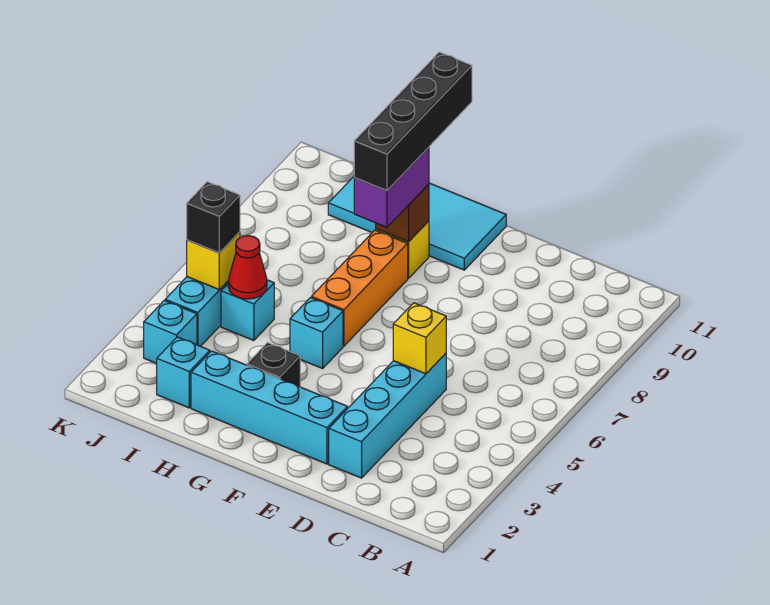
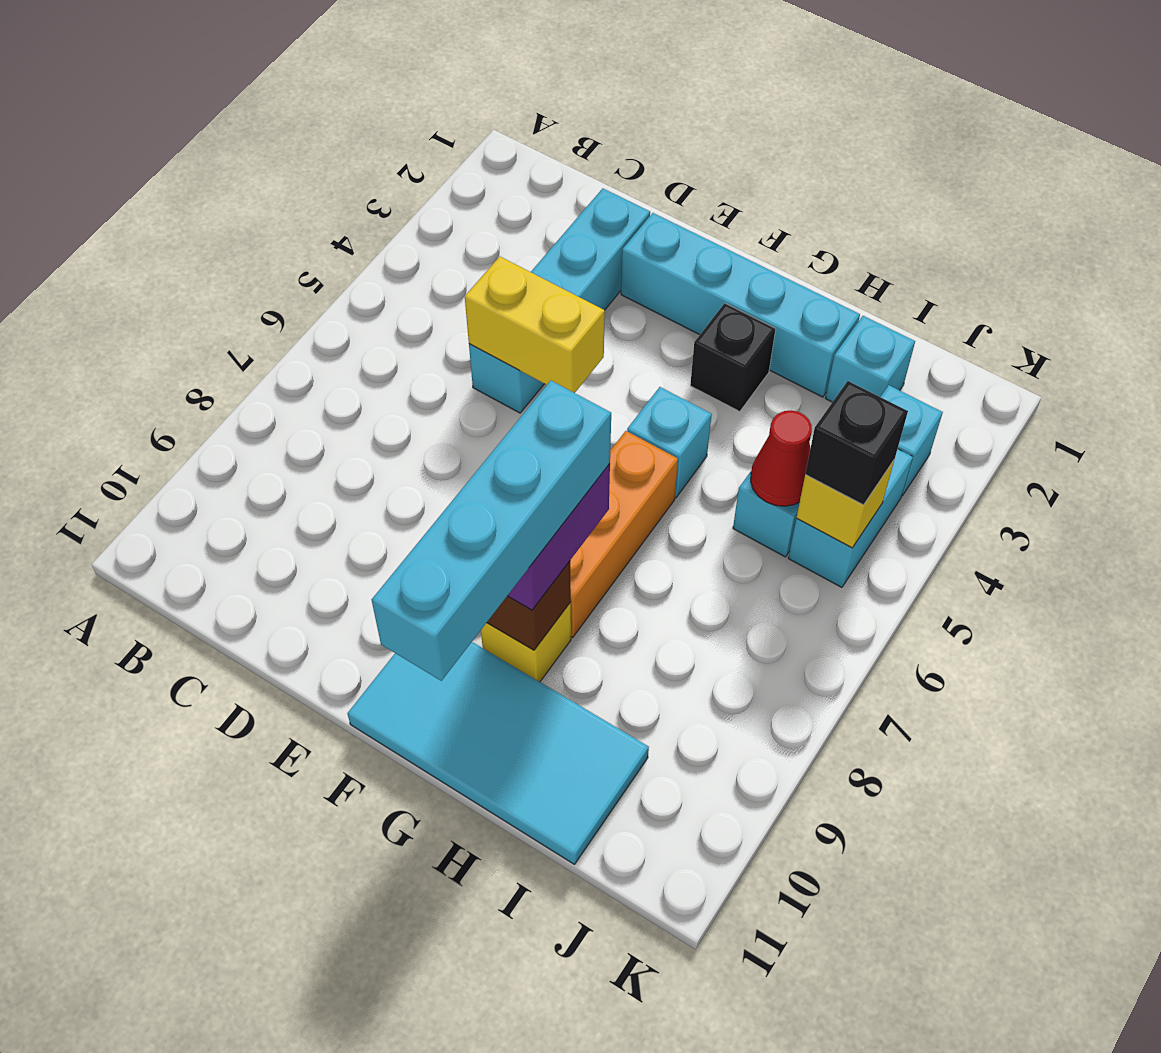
yellow 1x1 brick [393,303,446,374] -> yellow 1x2 brick [465,257,605,393]
black 1x4 brick [354,52,472,190] -> cyan 1x4 brick [372,381,611,681]

